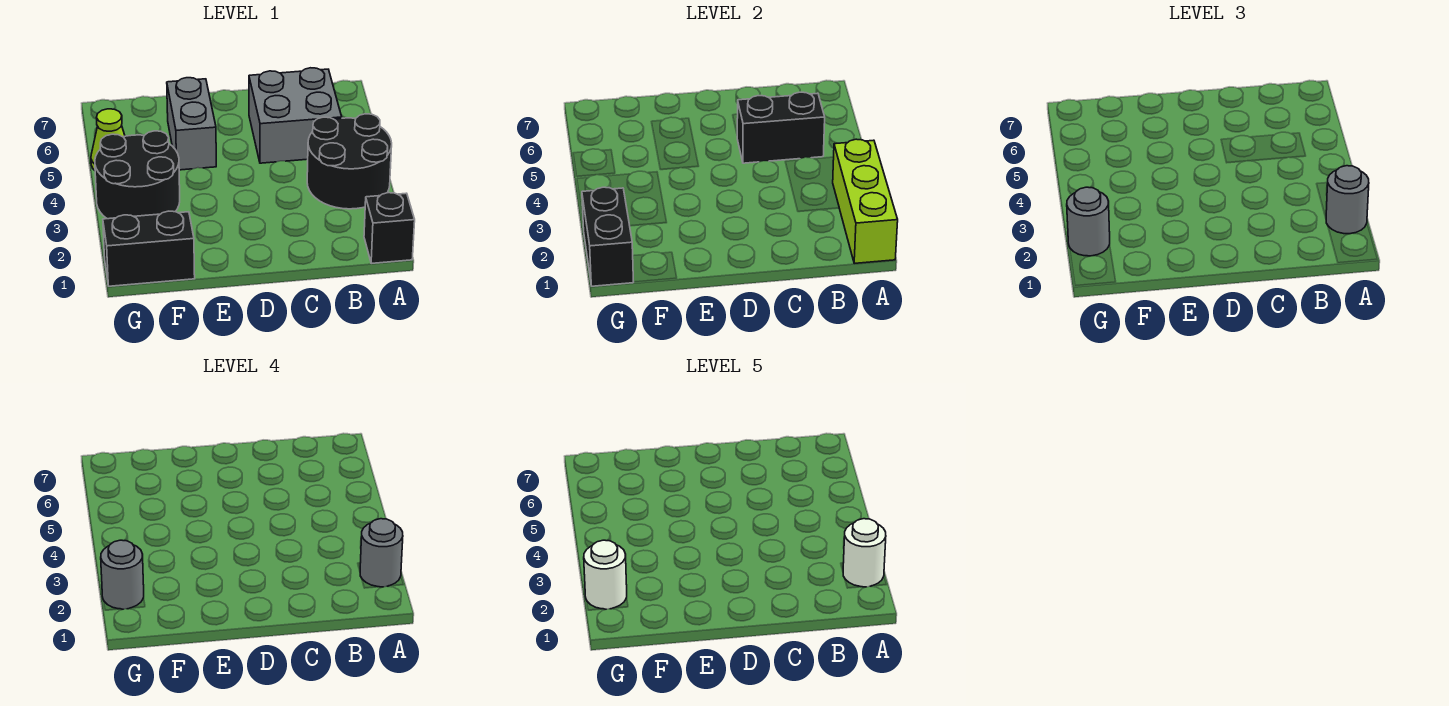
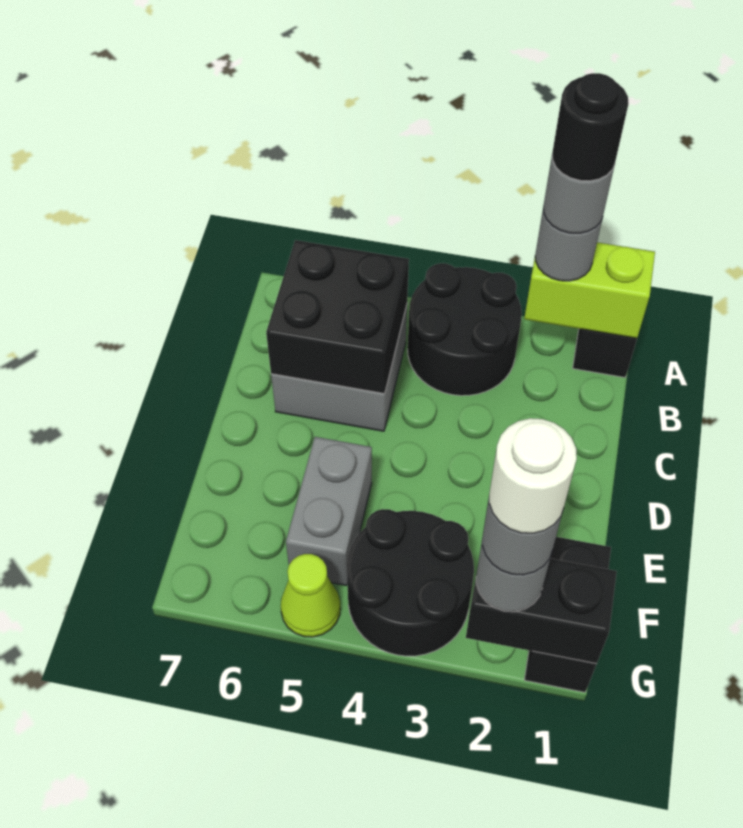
lime 1x3 brick [833,139,898,263] -> lime 1x2 brick [524,242,655,338]
white 1x1 round brick [843,519,886,587] -> black 1x1 round brick [552,73,629,181]
black 1x2 brick [737,92,825,163] -> black 2x2 brick [266,240,409,394]
grey 1x2 brick [167,78,216,170] -> grey 1x2 brick turned to [286,437,372,586]

